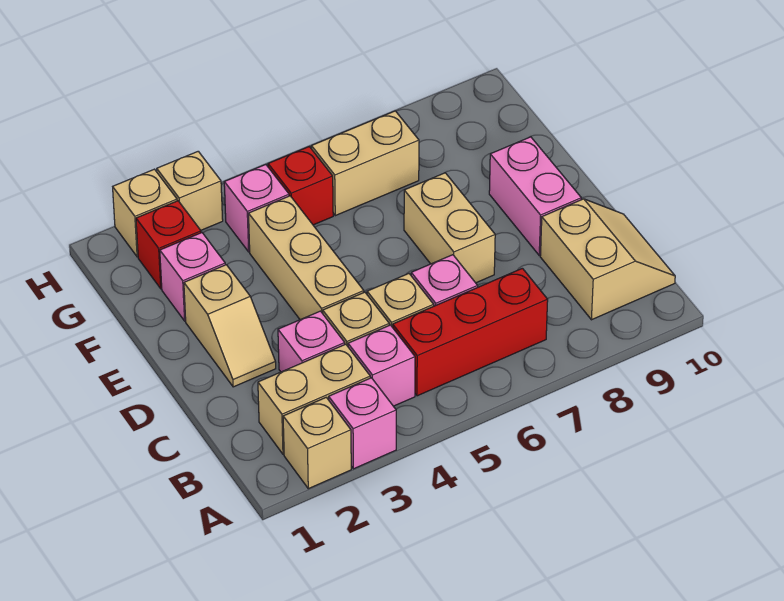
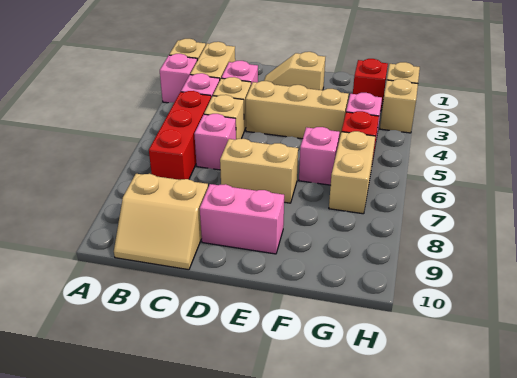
pink 1x1 brick [160,233,225,321] -> pink 1x1 brick moved to [299,127,340,185]

